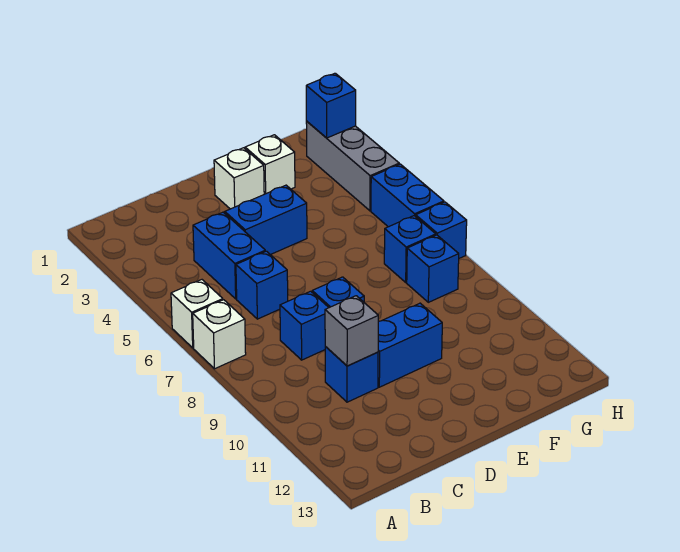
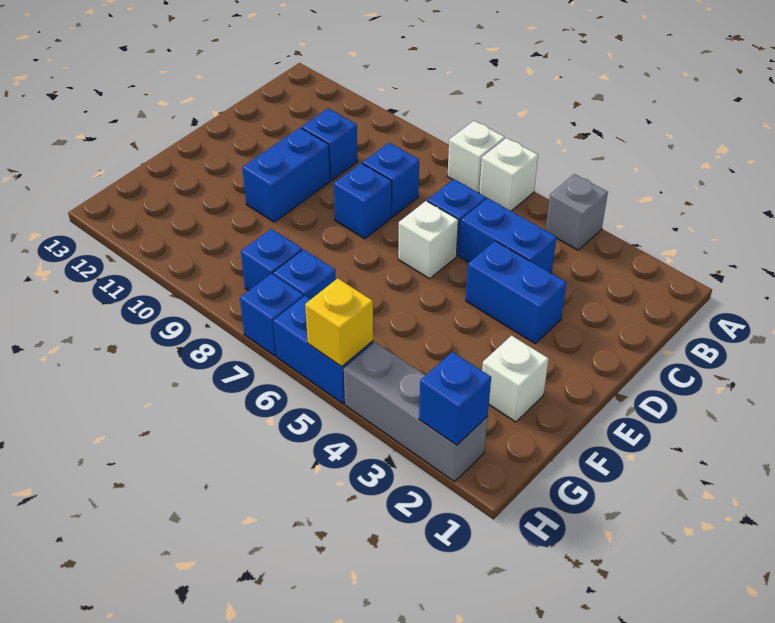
grey 1x1 brick [325,296,378,366] -> grey 1x1 brick moved to [546,174,608,250]
blue 1x2 brick [225,185,307,255] -> blue 1x2 brick turned to [466,241,566,343]
white 1x1 brick [214,148,264,209] -> white 1x1 brick moved to [398,201,458,279]
none -> yellow 1x1 brick [305,278,373,367]

